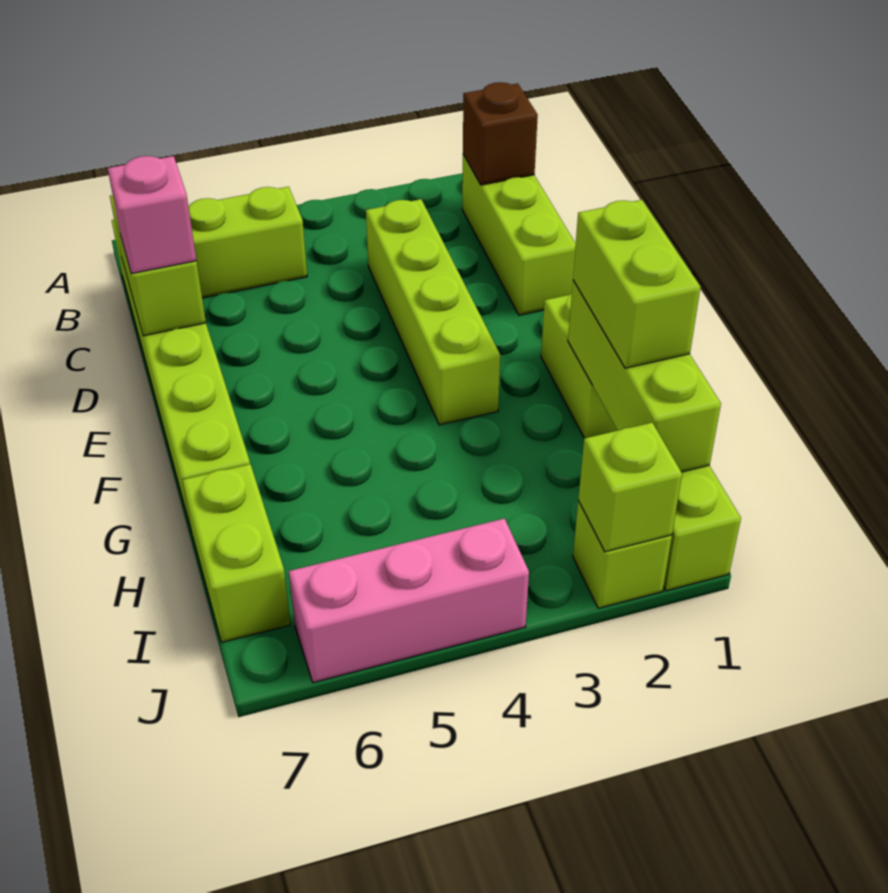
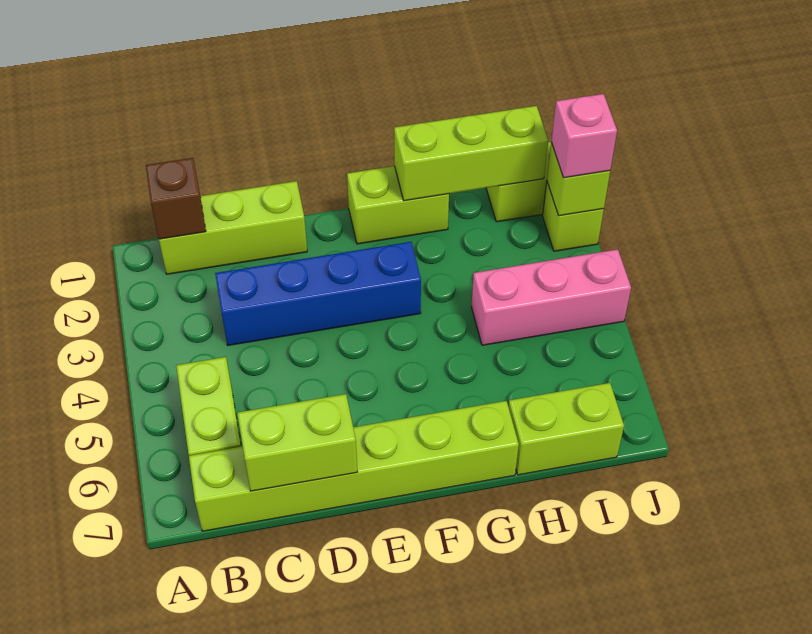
lime 1x4 brick [366,199,500,425] -> blue 1x4 brick [215,242,421,345]
pink 1x1 brick [108,156,196,274] -> pink 1x1 brick moved to [551,94,617,178]
lime 1x2 brick [573,200,701,368] -> none
pink 1x3 brick [289,519,529,683] -> pink 1x3 brick turned to [472,249,631,345]

